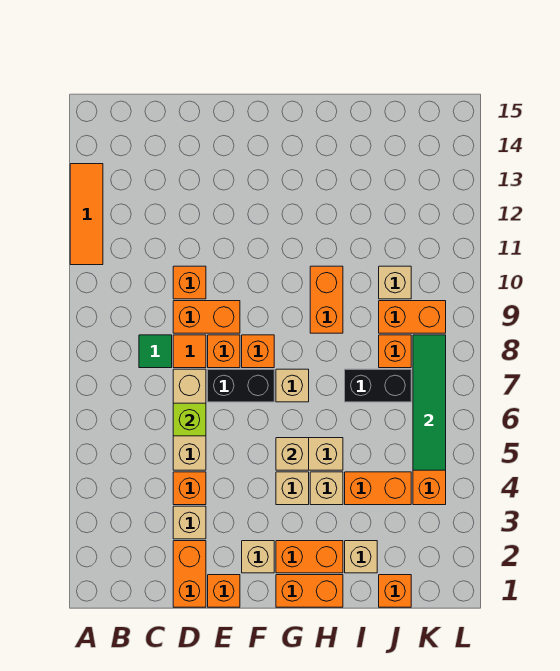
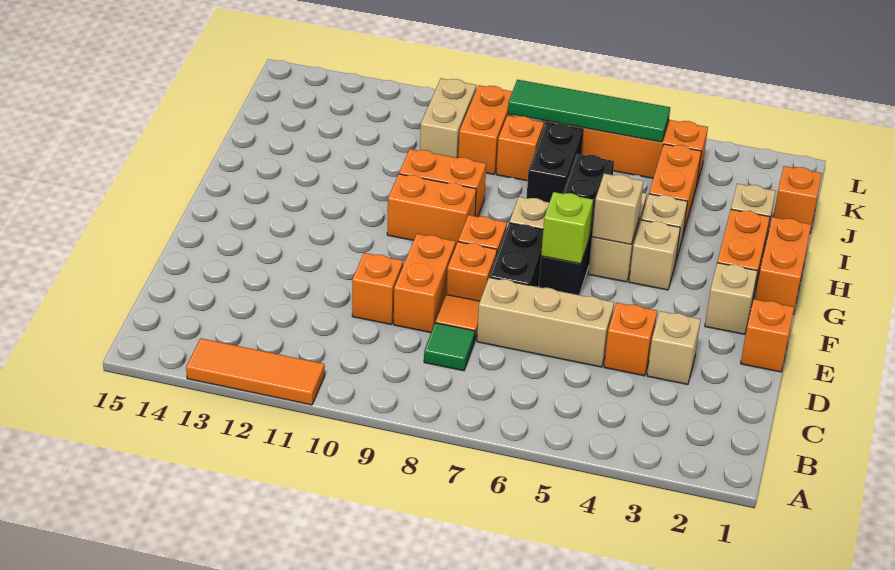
orange 1x2 brick [173,541,206,607] -> orange 1x2 brick moved to [387,174,476,245]
lime 1x1 brick [173,403,206,436] -> lime 1x1 brick moved to [541,192,593,264]
none -> black 1x4 brick [539,154,614,295]
tan 1x1 brick [379,266,411,299] -> tan 1x2 brick [420,79,476,158]

